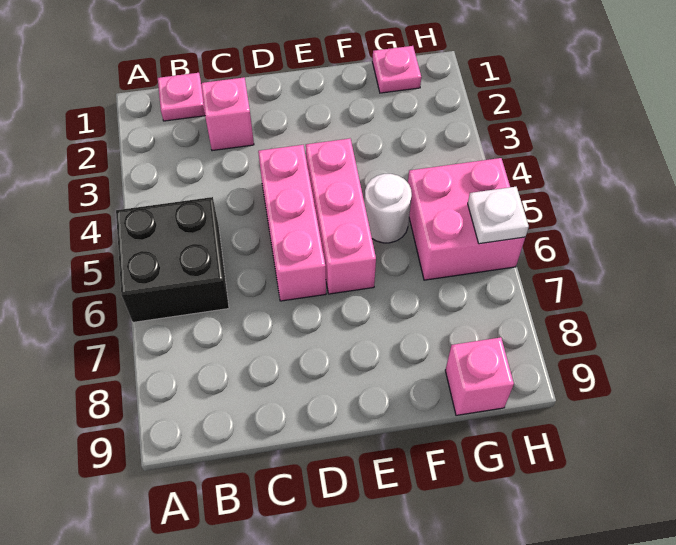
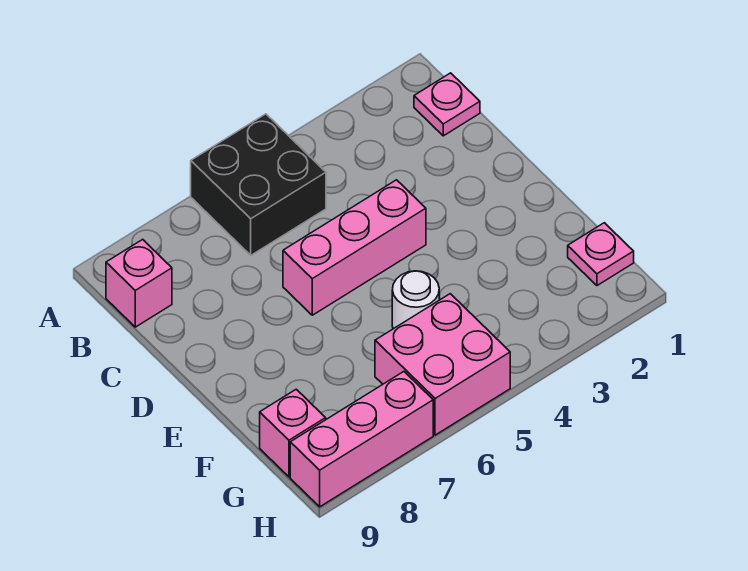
pink 1x1 brick [201,77,254,151] -> pink 1x1 brick moved to [106,239,172,327]
pink 1x3 brick [306,139,376,294] -> pink 1x3 brick moved to [290,372,433,507]
white 1x1 plate [468,187,529,244] -> none

